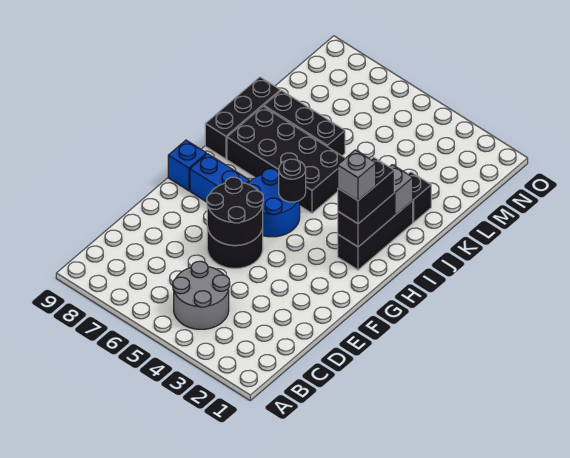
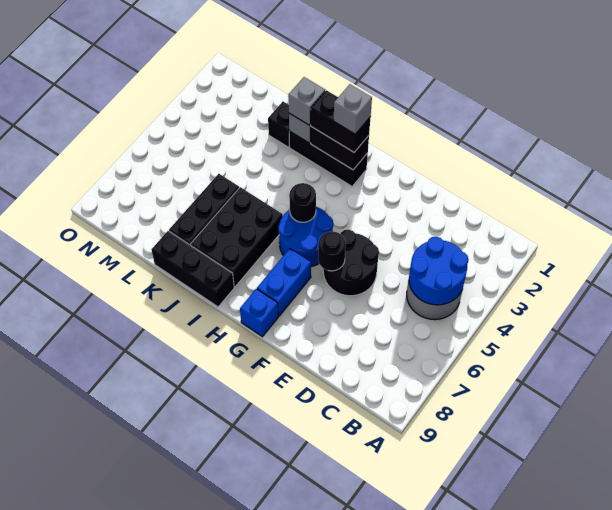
none -> blue 2x2 round brick [409,237,469,305]
black 2x2 round brick [207,177,263,245] -> black 1x1 round brick [318,231,346,271]
black 2x4 brick [227,106,345,213] -> black 2x3 brick [191,187,283,287]
none -> grey 1x1 brick [288,77,325,125]

